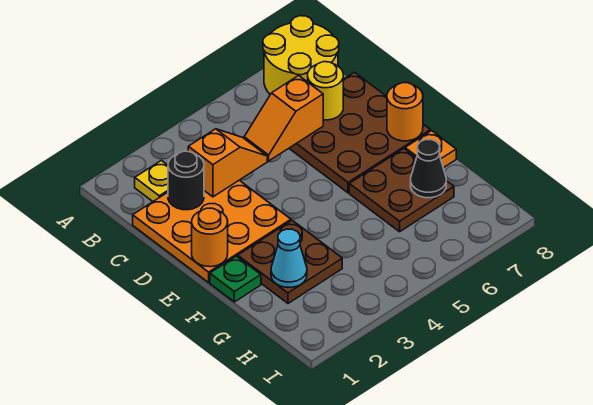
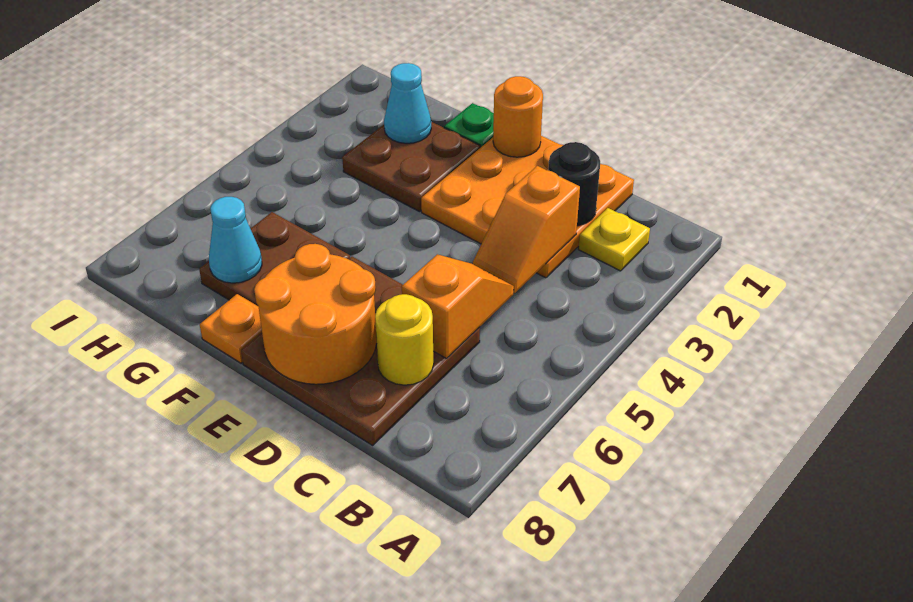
yellow 2x2 round brick [263,16,339,94] -> none
orange 1x1 round brick [387,83,423,141] -> orange 2x2 round brick [254,244,377,384]
black 1x1 cone [411,140,446,198] -> cyan 1x1 cone [209,197,262,283]

